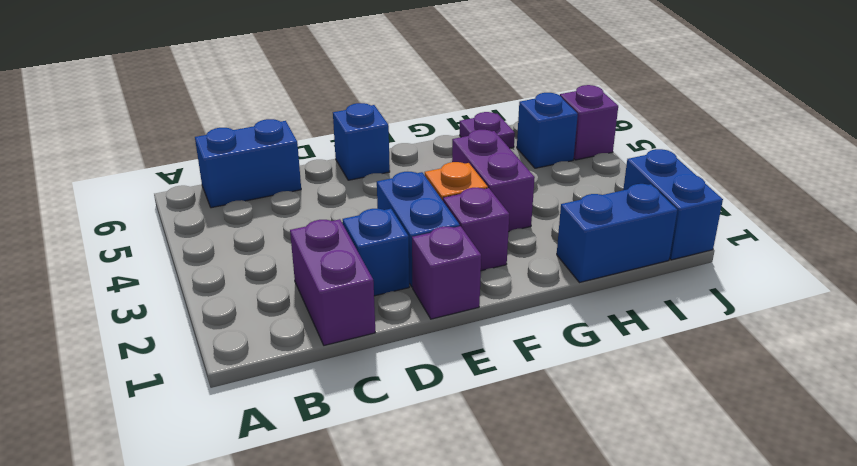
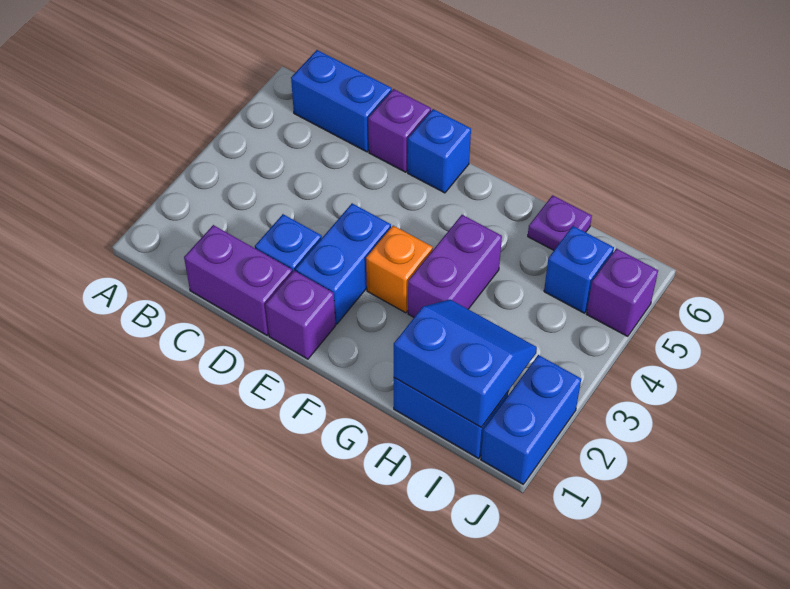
purple 1x2 brick [290,219,375,345] -> purple 1x2 brick turned to [184,225,292,335]
purple 1x1 brick [443,188,509,271] -> purple 1x1 brick moved to [368,89,431,172]
none -> blue 2x2 slope [394,300,537,427]

